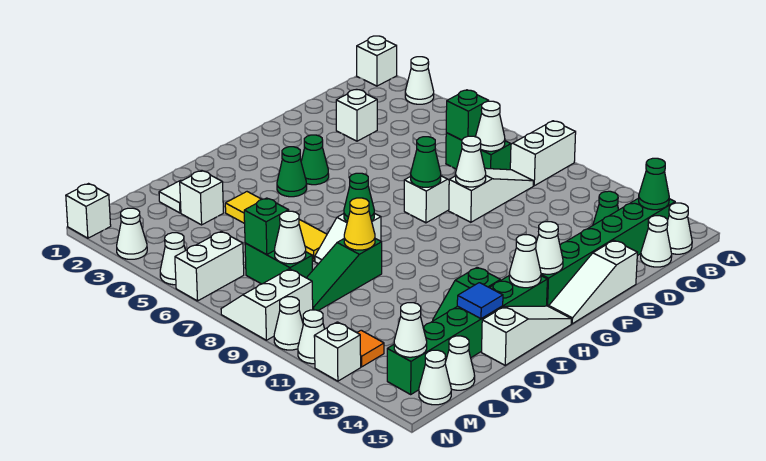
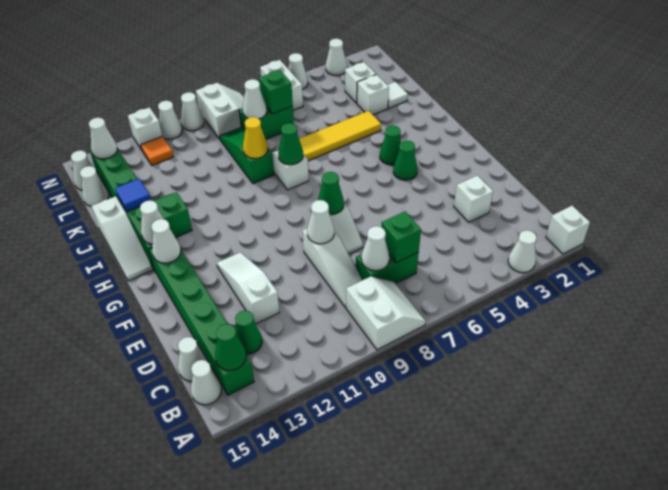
white 1x3 slope [549,240,638,324] -> white 1x3 slope moved to [217,252,279,324]
white 1x1 brick [66,184,111,238] -> white 1x1 brick moved to [345,62,376,103]

